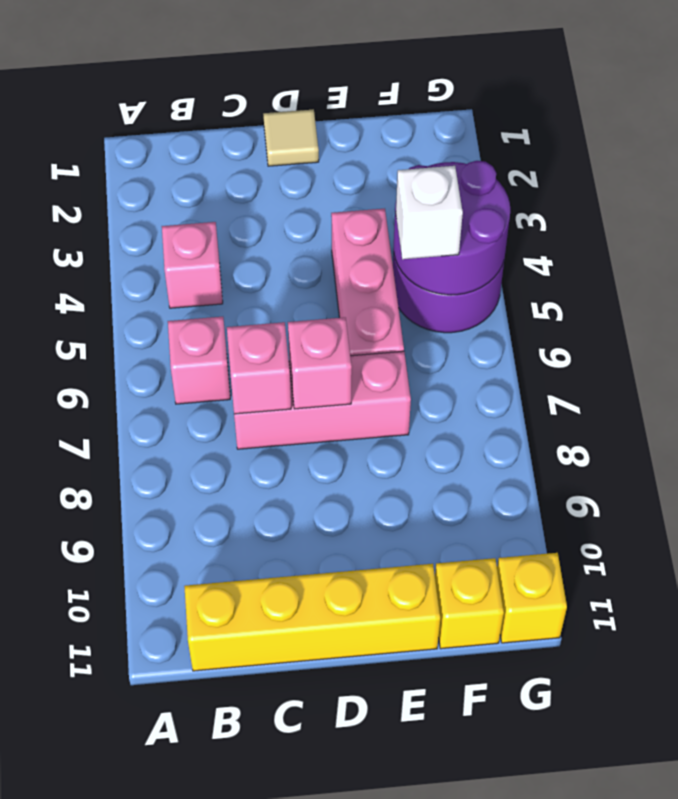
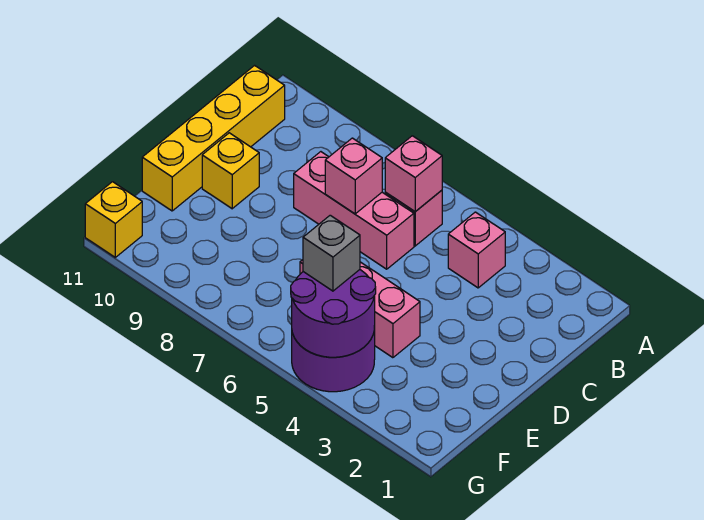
pink 1x3 brick [234,351,411,449] -> pink 1x3 brick turned to [294,152,414,269]
tan 1x1 tile [263,109,319,166] -> none
pink 1x1 brick [288,317,352,409] -> pink 1x1 brick moved to [385,136,442,212]
white 1x1 brick [396,166,463,259] -> grey 1x1 brick [303,215,360,291]
yellow 1x1 brick [435,558,504,649] -> yellow 1x1 brick moved to [202,133,259,209]

